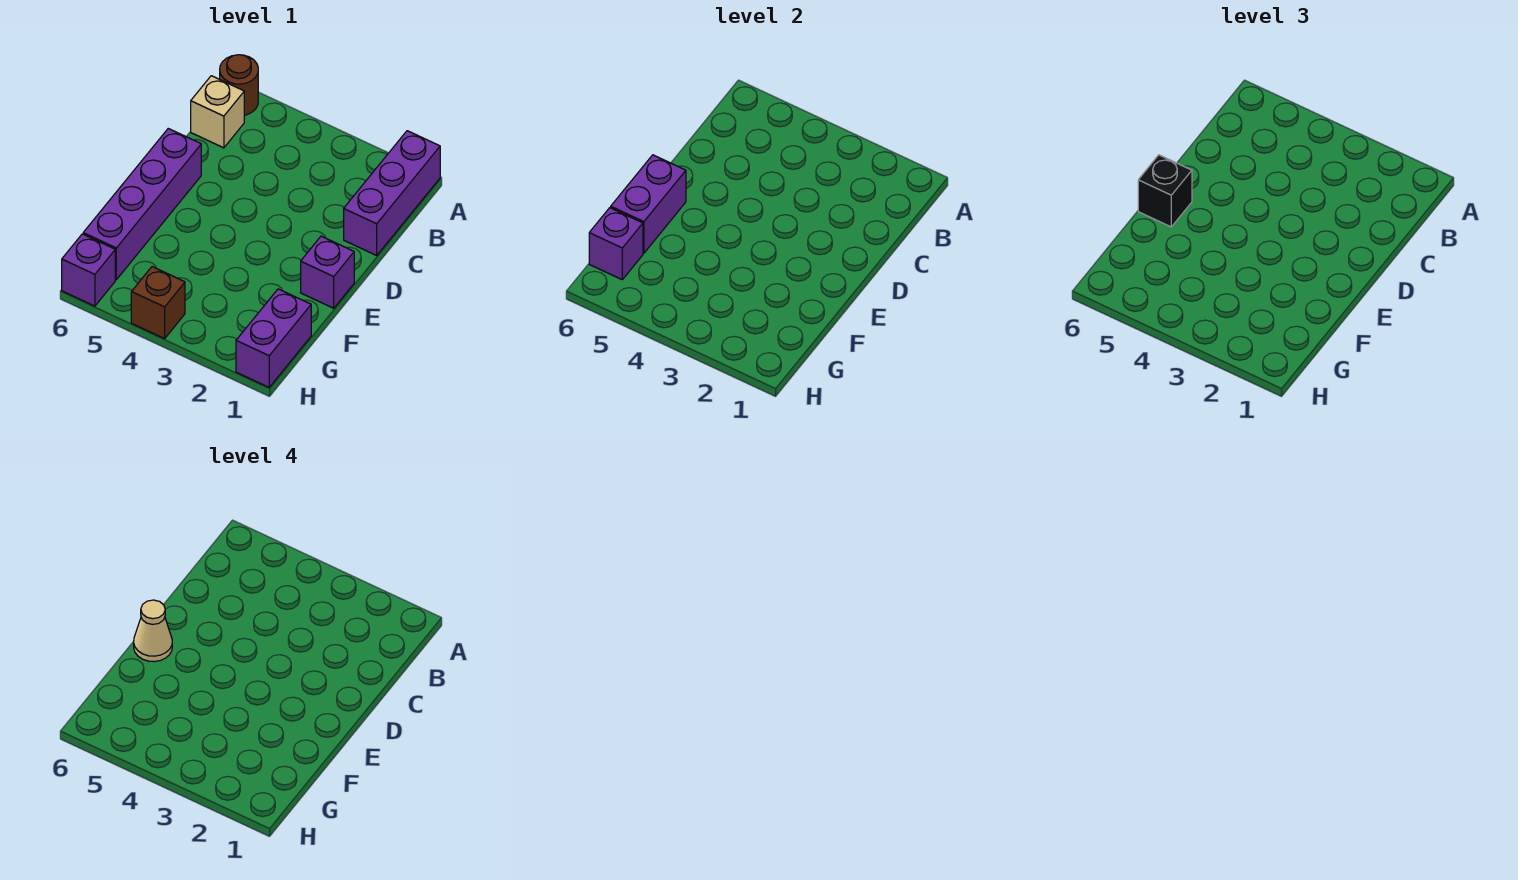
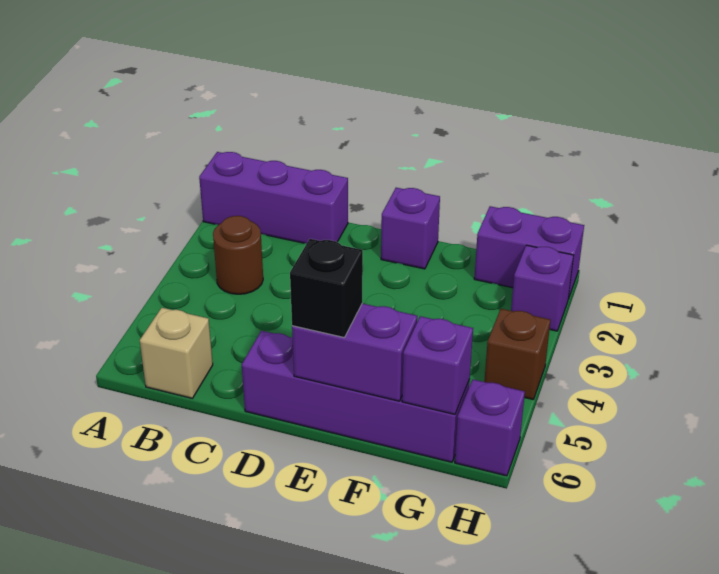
brown 1x1 round brick [220,55,258,115] -> brown 1x1 round brick moved to [213,216,263,294]
tan 1x1 cone [134,600,172,662] -> none
none -> purple 1x1 brick [511,245,574,331]

